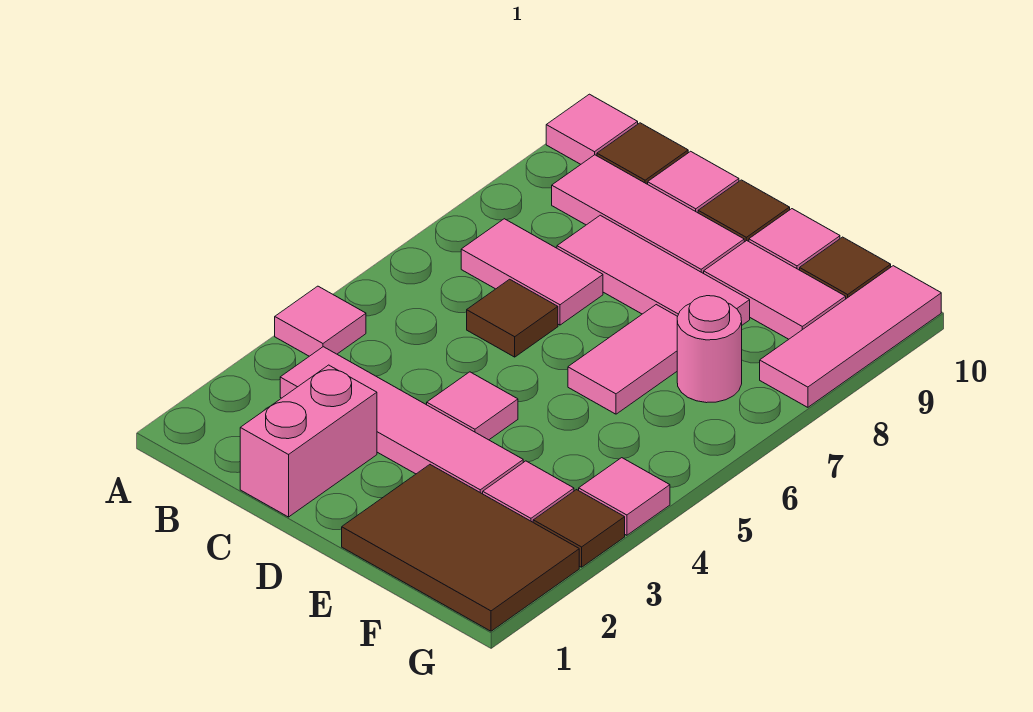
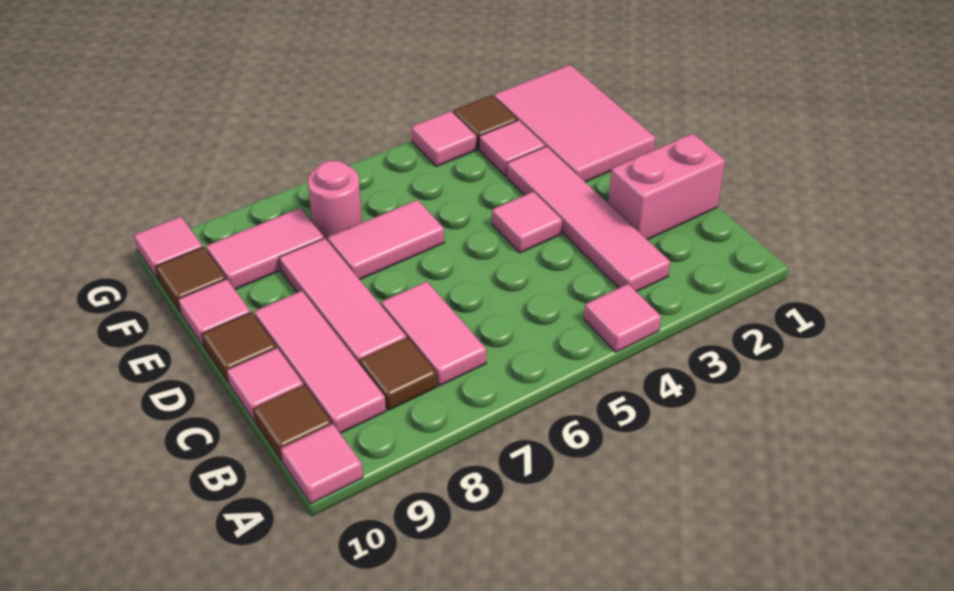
brown 1x1 tile [467,279,558,357] -> brown 1x1 tile moved to [359,338,437,410]
brown 2x3 tile [342,465,579,631] -> pink 2x3 tile [494,65,656,182]
pink 1x2 tile [704,241,846,339] -> pink 1x2 tile turned to [206,208,324,290]
pink 1x3 tile [760,266,941,407] -> pink 1x1 tile [134,217,203,279]

